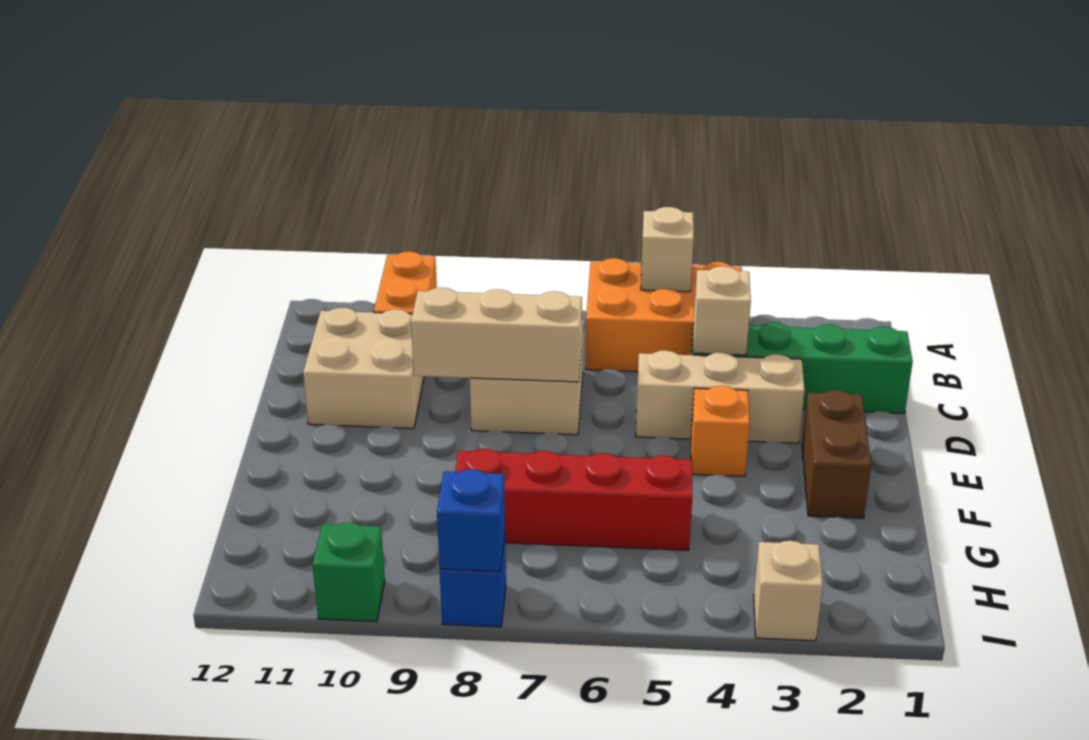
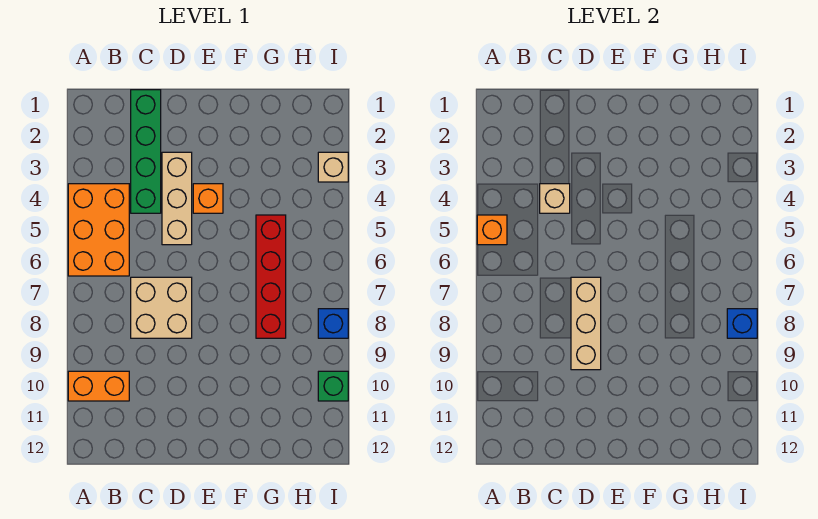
tan 1x1 brick [641,207,694,292] -> orange 1x1 brick [477,215,507,245]
tan 2x2 brick [303,308,424,428] -> none
brown 1x2 brick [802,390,871,518] -> none

